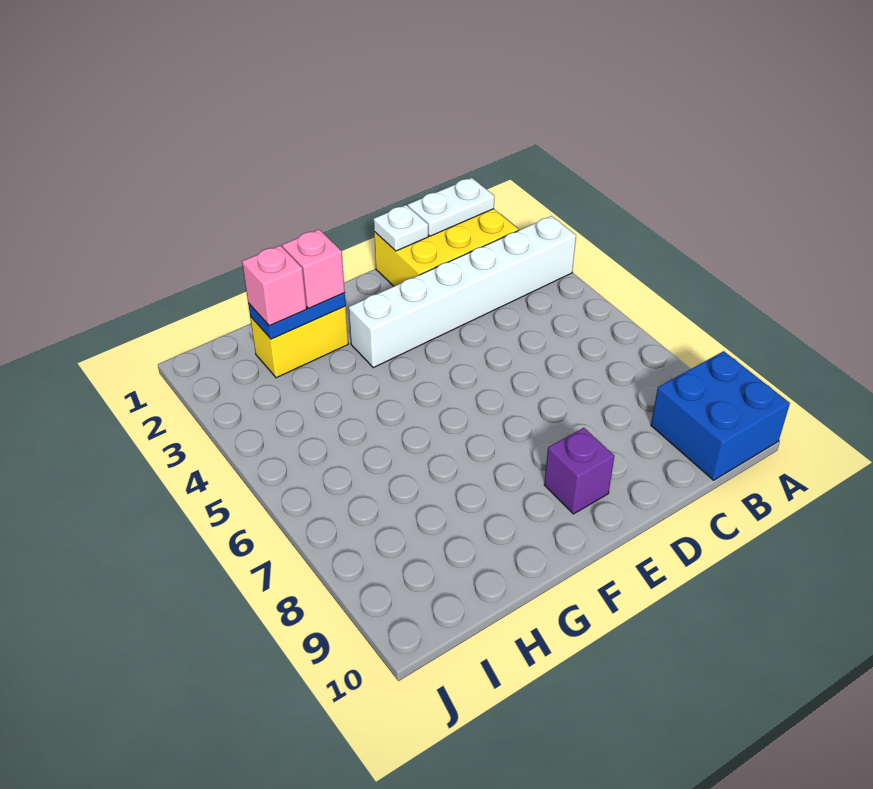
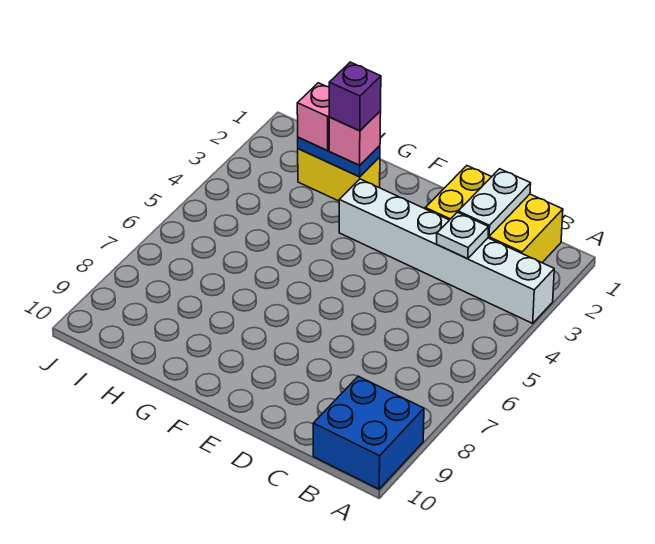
white 1x2 plate [408,178,495,236] -> white 1x2 plate turned to [458,169,531,236]
white 1x1 plate [374,205,428,251] -> white 1x1 plate moved to [437,212,489,259]
purple 1x1 brick [544,428,614,514] -> purple 1x1 brick moved to [329,62,381,131]

